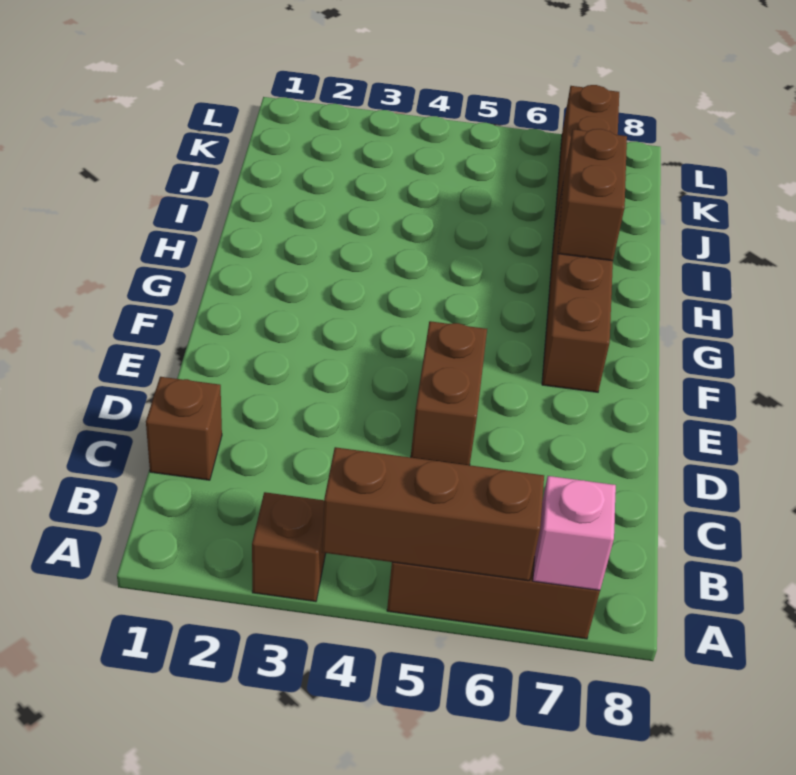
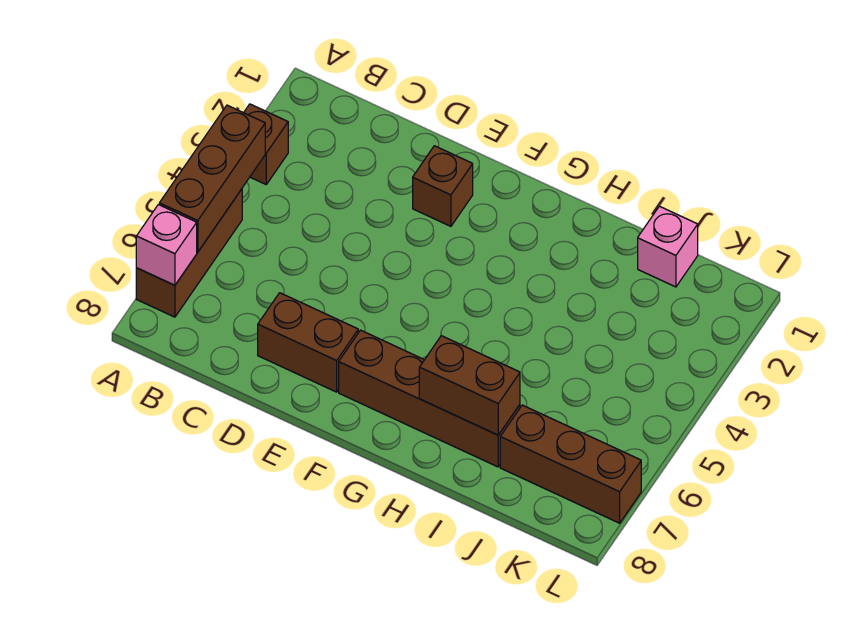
brown 1x1 brick [146,377,222,480] -> brown 1x1 brick moved to [413,146,473,226]
brown 1x2 brick [411,321,487,465] -> brown 1x2 brick moved to [258,293,358,392]
none -> pink 1x1 brick [638,206,698,287]

